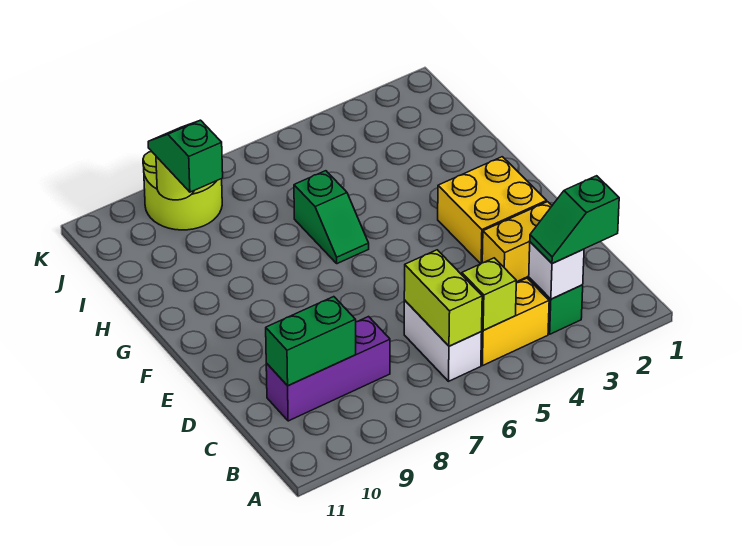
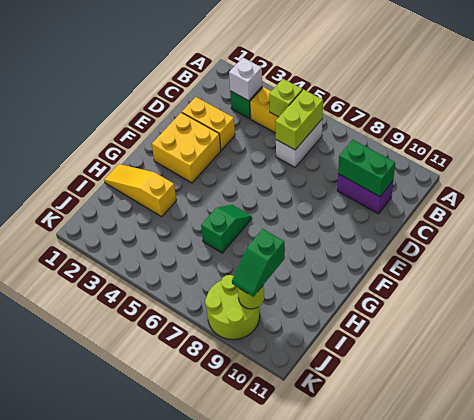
green 1x2 slope [530,176,619,264] -> none
purple 1x3 brick [266,317,390,421] -> purple 1x2 brick [337,174,393,214]
none -> yellow 1x3 slope [104,164,176,217]

